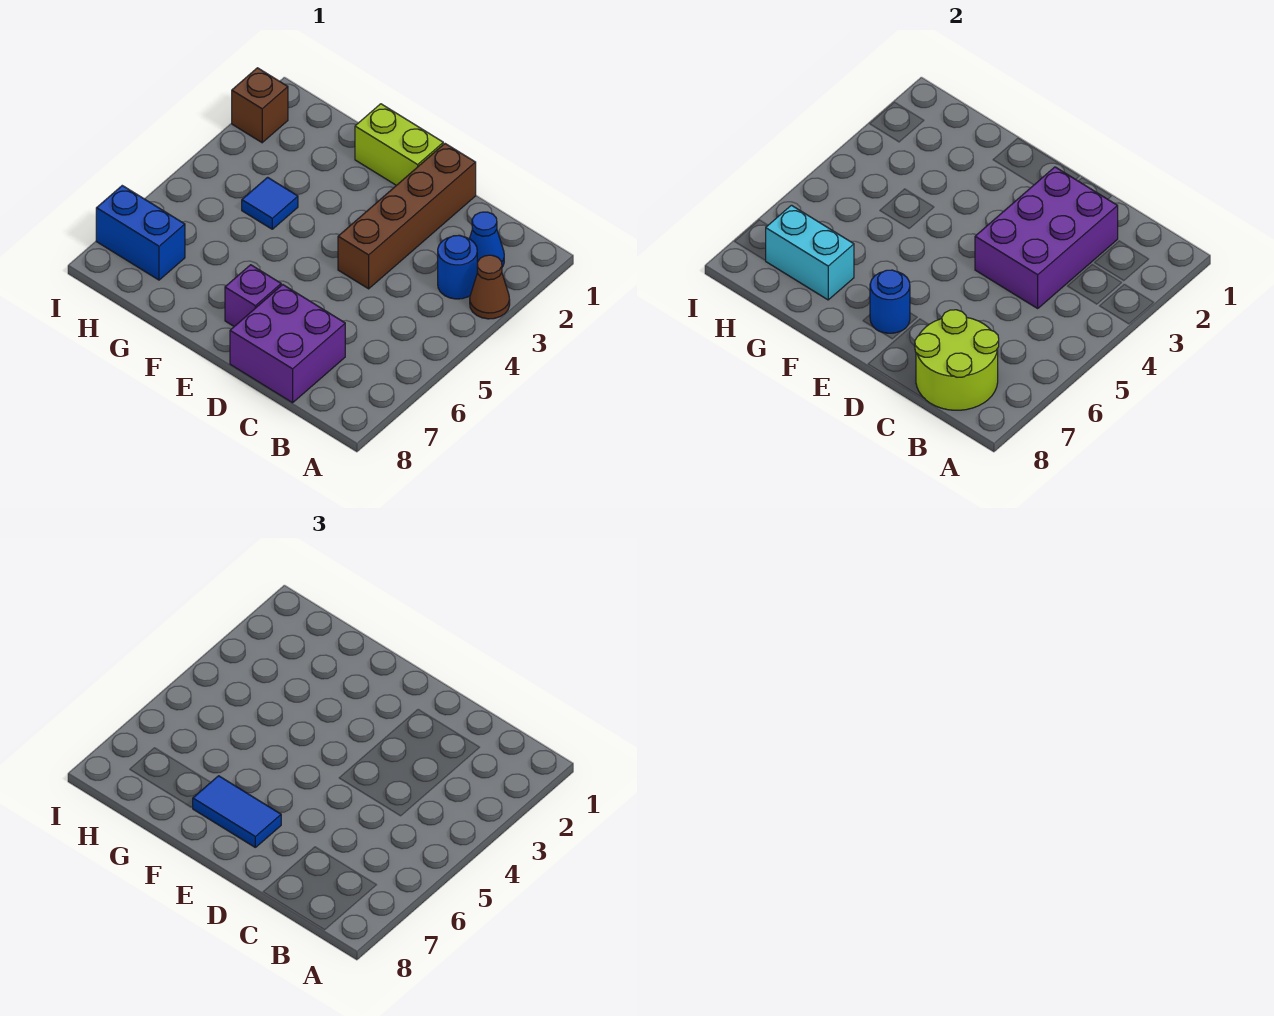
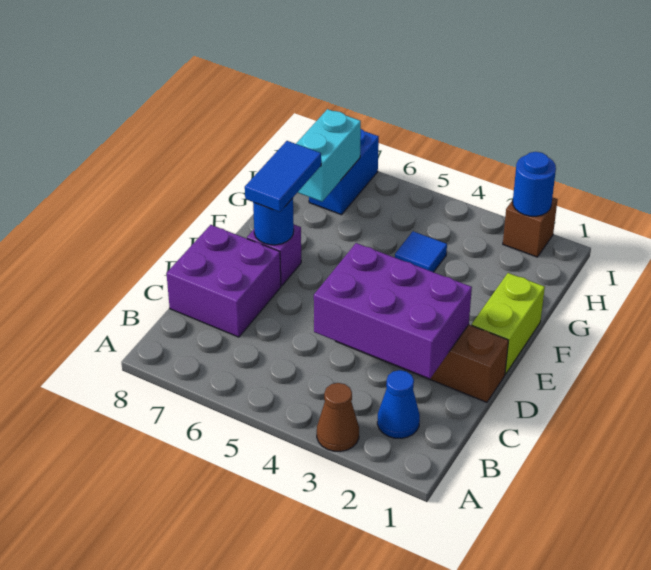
blue 1x1 round brick [438,235,477,299] -> blue 1x1 round brick moved to [513,152,556,216]
lime 2x2 round brick [915,310,999,410] -> none

